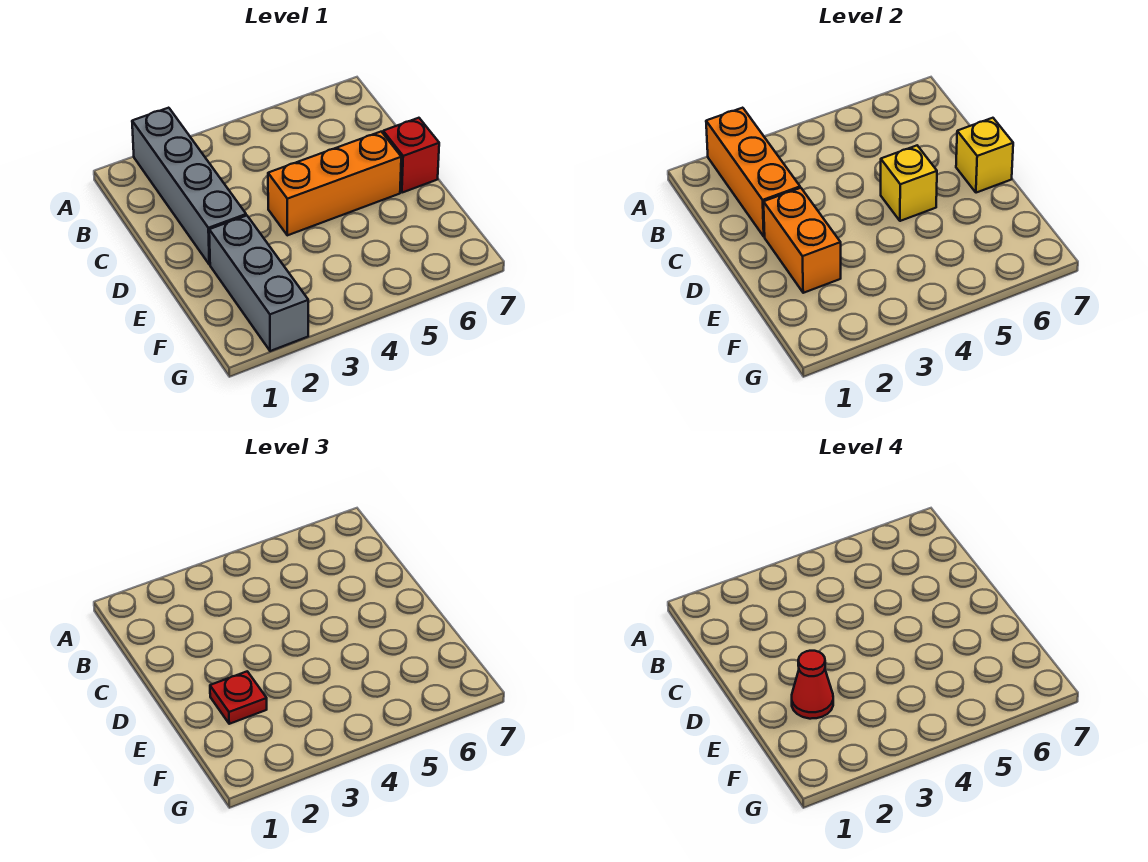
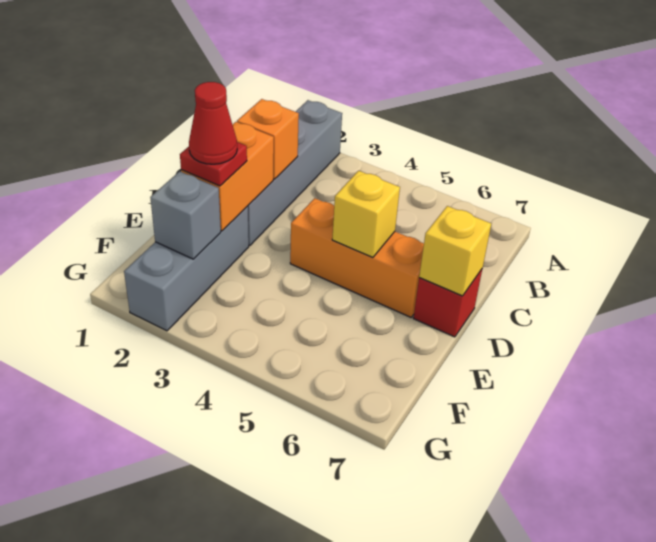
orange 1x3 brick [706,108,800,237] -> orange 1x1 brick [237,99,299,179]
none -> grey 1x1 brick [150,171,221,259]

